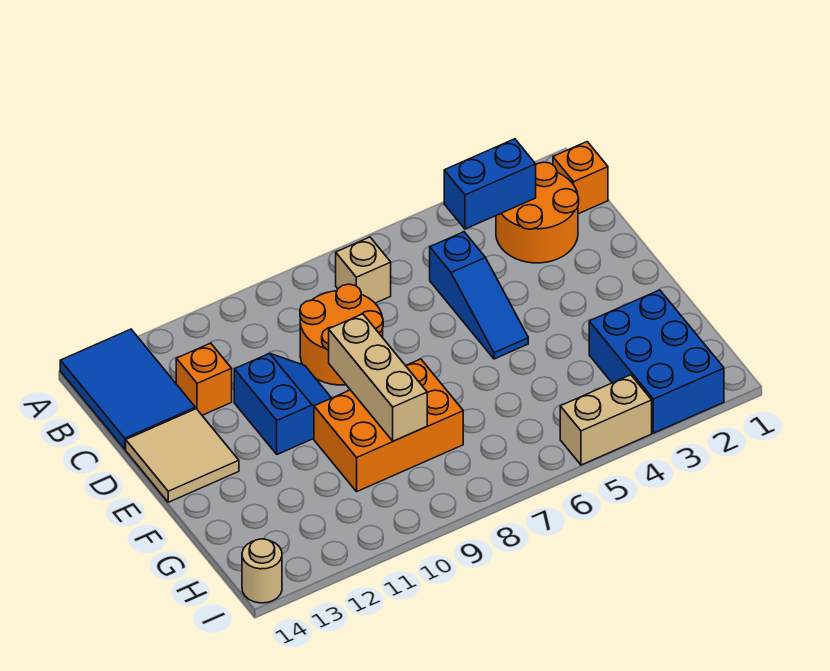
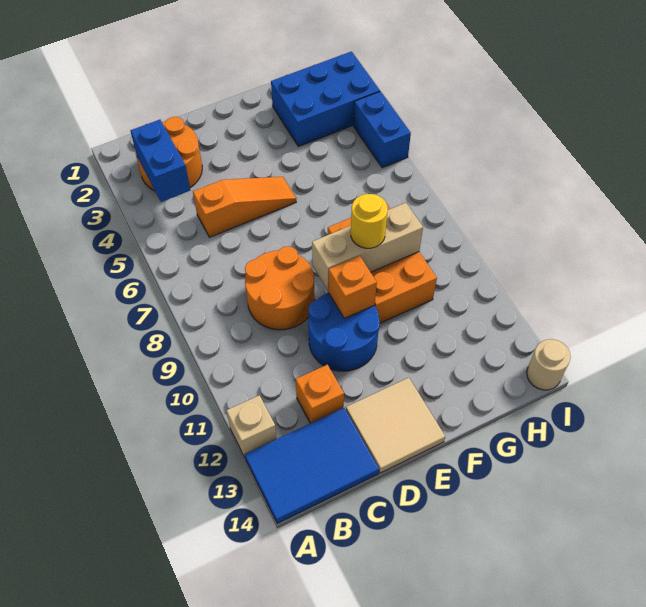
orange 1x1 brick [553,142,608,214] -> orange 1x1 brick moved to [328,256,377,318]
tan 1x1 brick [336,237,391,303] -> tan 1x1 brick moved to [226,395,277,457]
blue 1x3 slope [430,232,528,359] -> orange 1x3 slope [193,177,296,237]
blue 2x2 slope [234,353,331,454] -> blue 2x2 round brick [308,293,380,371]
none -> yellow 1x1 round brick [351,194,388,248]
tan 1x2 brick [560,375,652,465] -> blue 1x2 brick [354,91,411,168]

